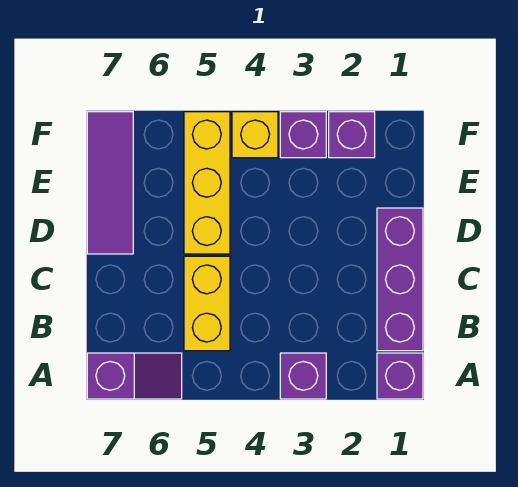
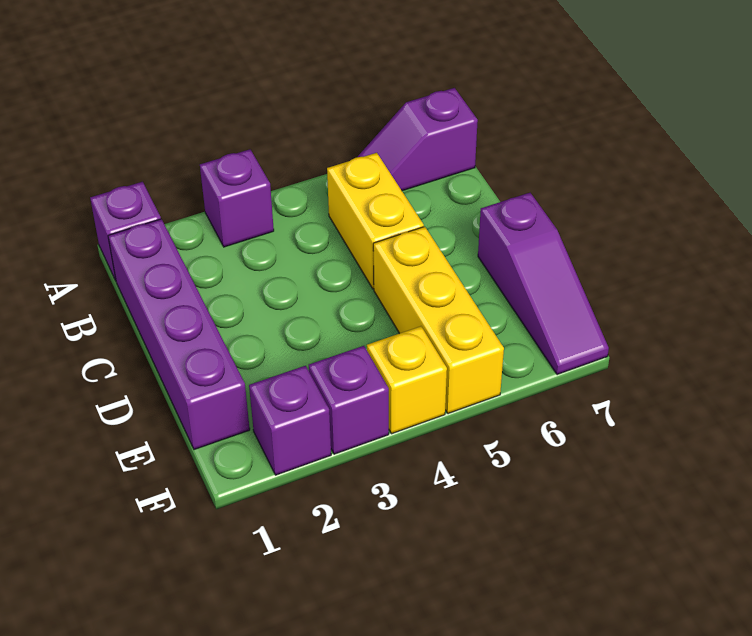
purple 1x3 brick [377,208,423,351] -> purple 1x4 brick [108,219,250,450]
purple 1x3 tile [87,112,133,254] -> purple 1x3 slope [478,193,609,375]

